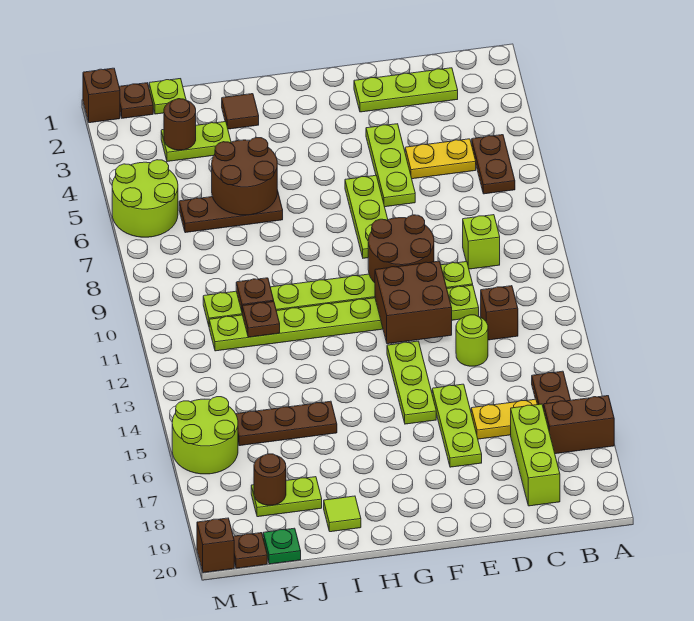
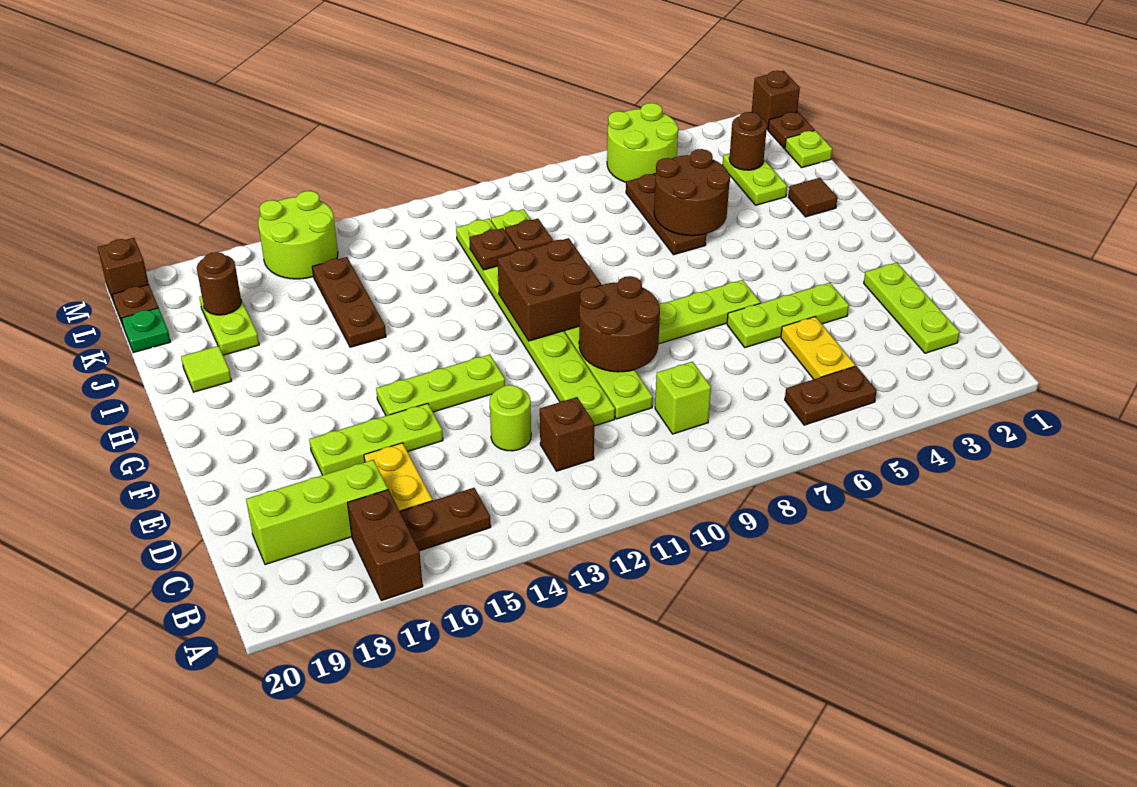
brown 2x2 brick [375,261,452,344] -> brown 2x2 brick moved to [498,238,601,341]

